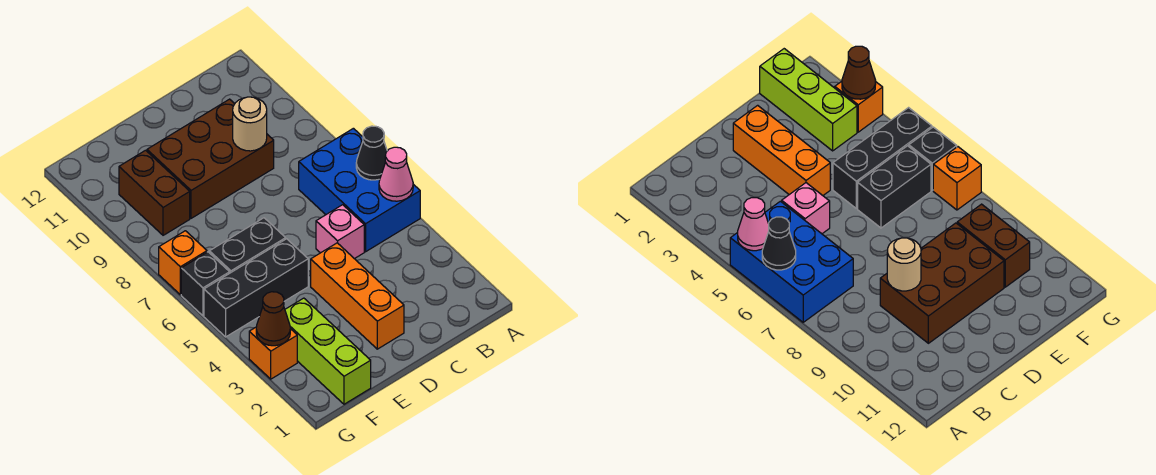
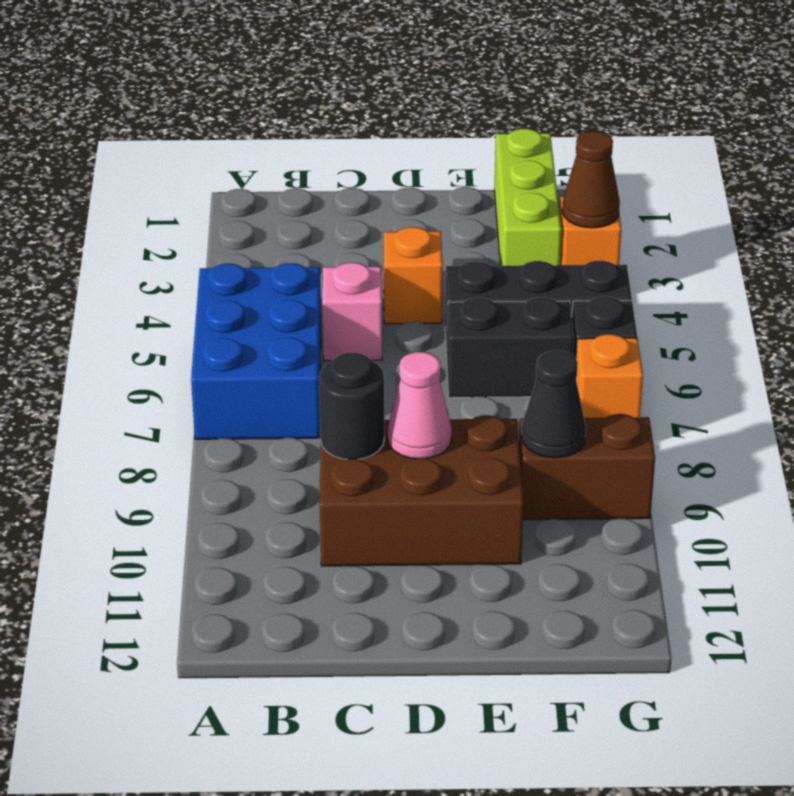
pink 1x1 cone [379,147,413,201] -> pink 1x1 cone moved to [388,352,452,459]
black 1x1 cone [356,126,387,180] -> black 1x1 cone moved to [522,351,586,458]
tan 1x1 round brick [233,97,267,151] -> black 1x1 round brick [319,353,384,459]
orange 1x3 brick [311,243,404,349] -> orange 1x1 brick [384,227,443,324]
brown 1x2 brick [119,150,190,235] -> brown 1x2 brick turned to [519,414,655,520]

